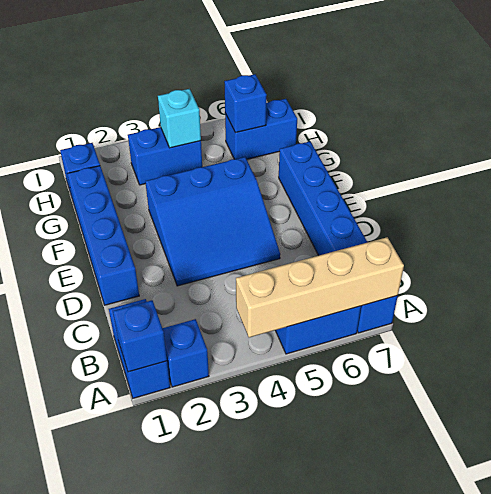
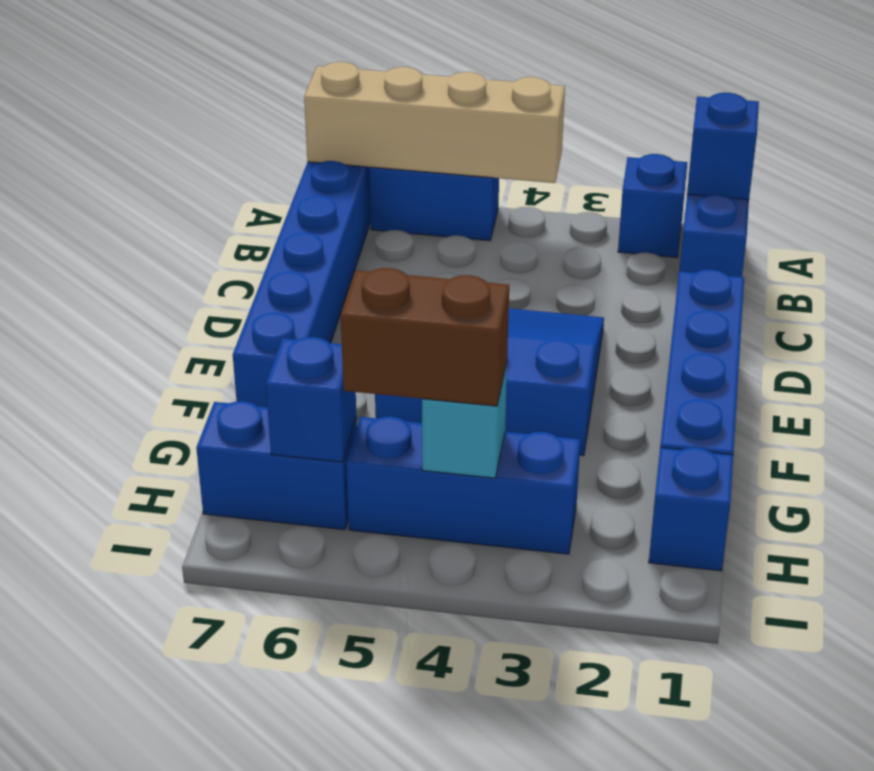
blue 1x2 brick [128,127,202,185] -> blue 1x3 brick [346,416,580,554]
none -> brown 1x2 brick [341,268,509,406]

